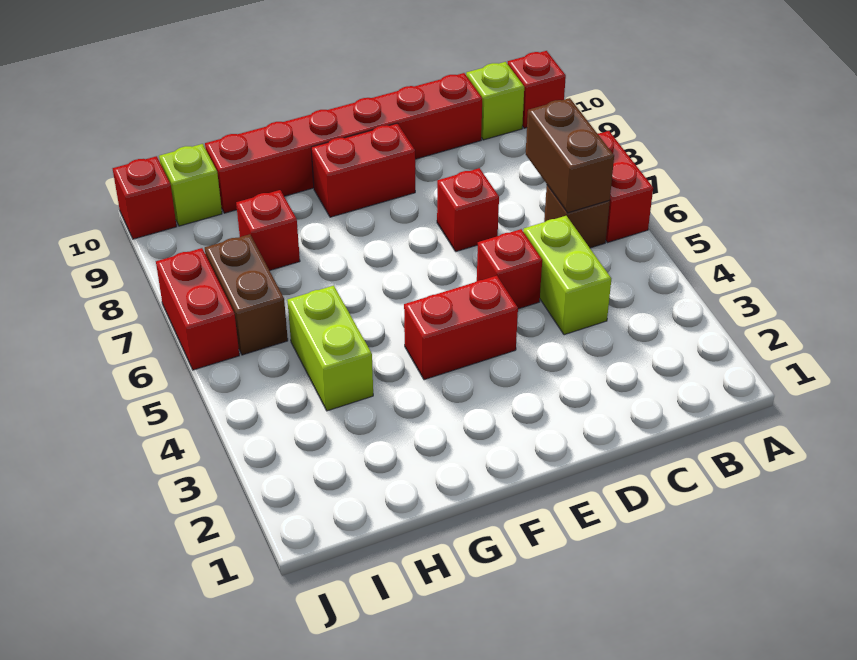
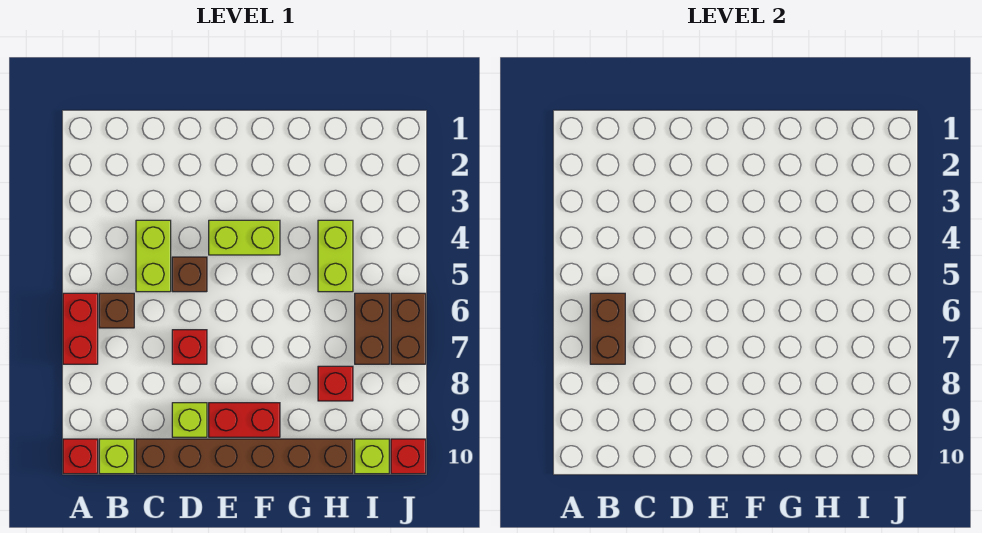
red 1x6 brick [205,73,482,213] -> brown 1x6 brick [136,439,353,474]
red 1x1 brick [477,229,542,309] -> brown 1x1 brick [172,257,207,292]
none -> lime 1x1 brick [172,403,207,437]
red 1x2 brick [404,276,518,380] -> lime 1x2 brick [209,220,280,255]
red 1x2 brick [156,248,239,370] -> brown 1x2 brick [391,293,426,364]

